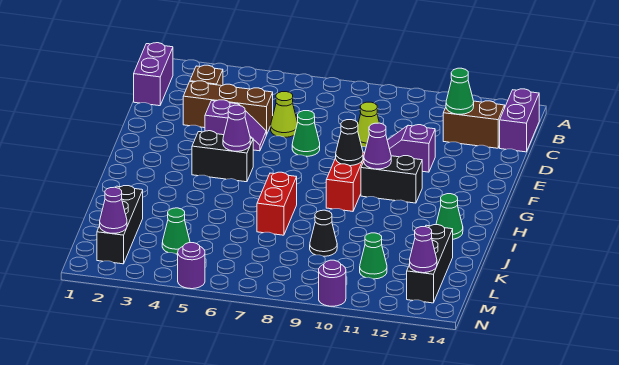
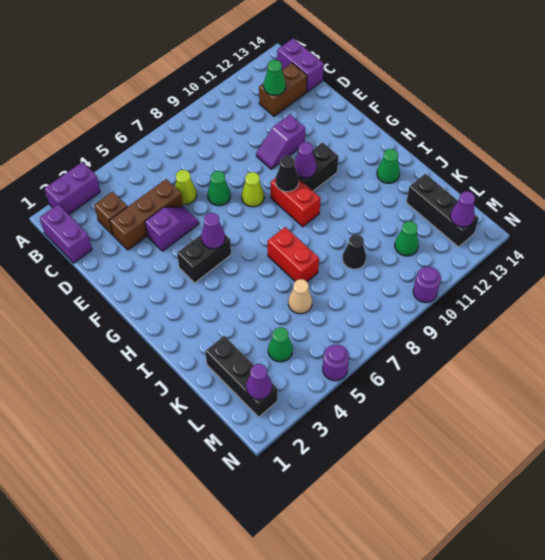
none -> purple 1x2 brick [44,162,100,214]
lime 1x1 cone [358,102,379,147] -> lime 1x1 cone moved to [242,172,264,207]
none -> tan 1x1 cone [288,279,312,314]

